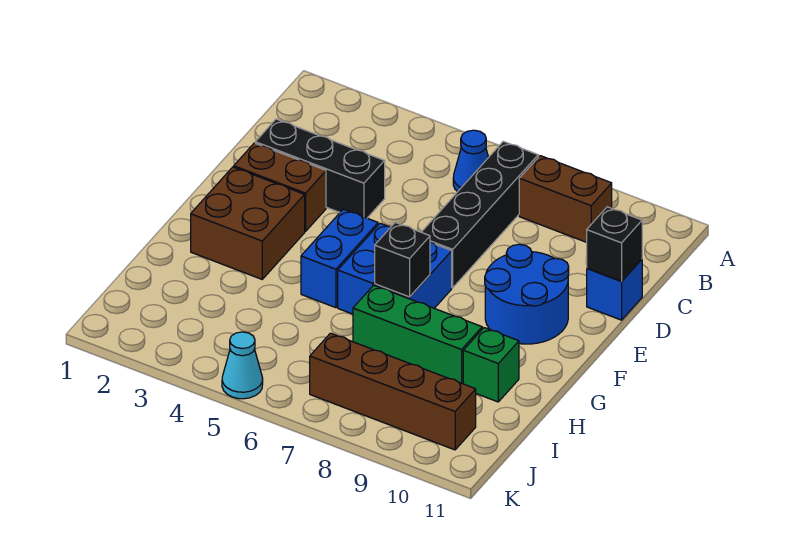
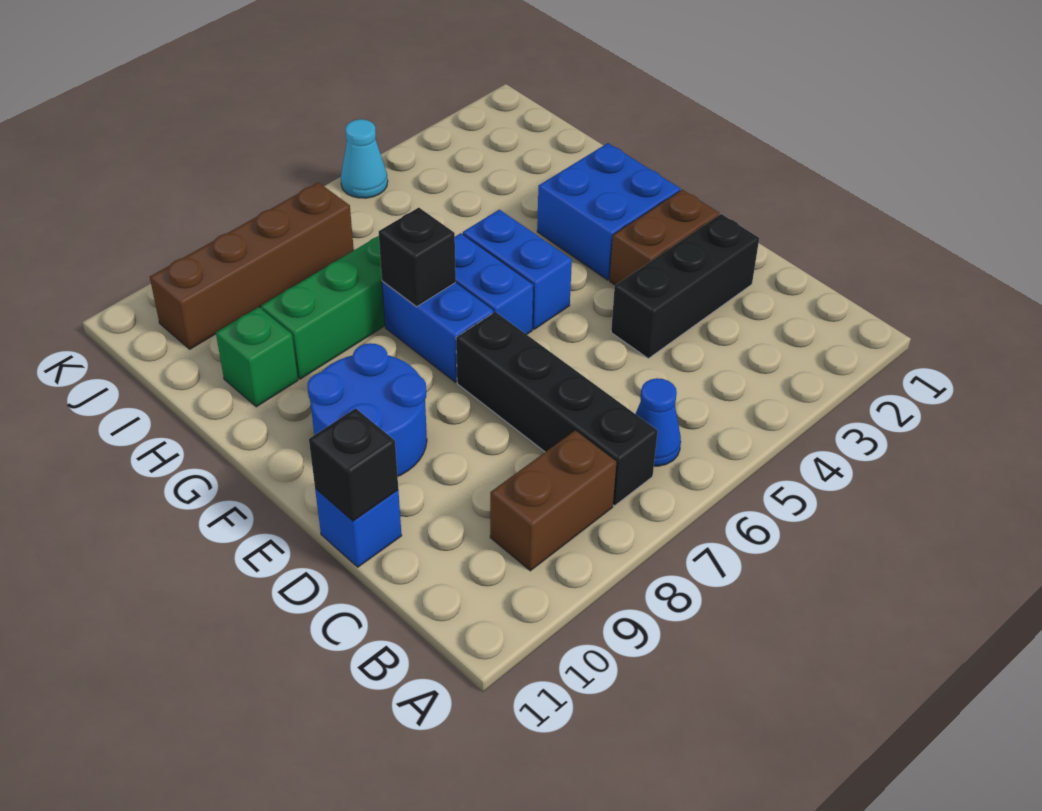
brown 2x2 brick [191,167,305,279] -> blue 2x2 brick [537,143,680,280]

